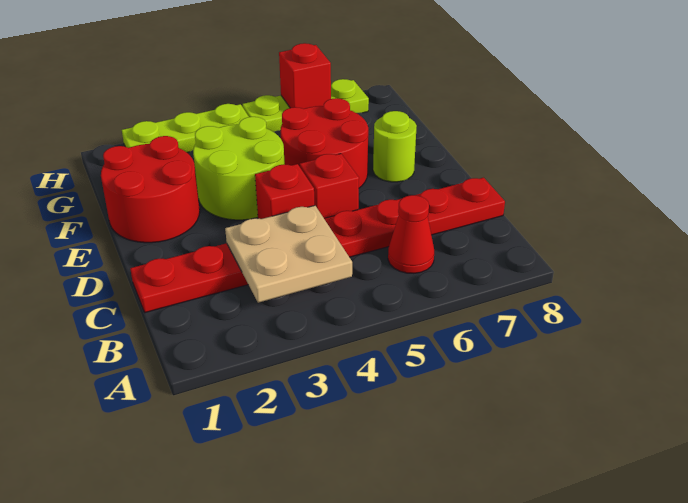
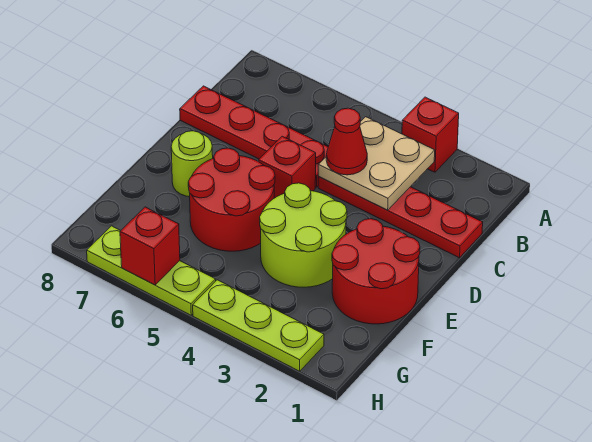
red 1x1 cone [388,195,434,273] -> red 1x1 cone moved to [326,108,367,175]
red 1x1 brick [255,164,314,219] -> red 1x1 brick moved to [402,97,459,172]

